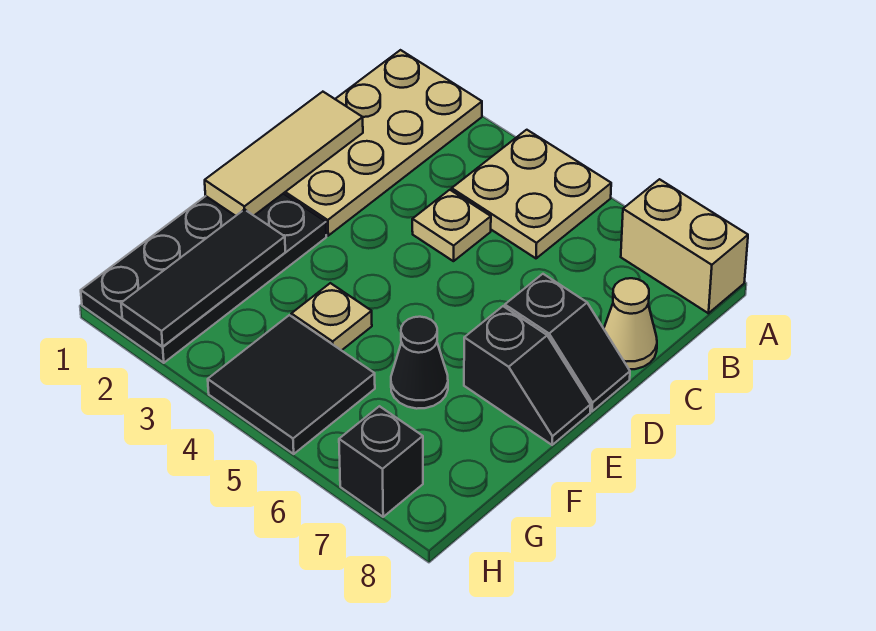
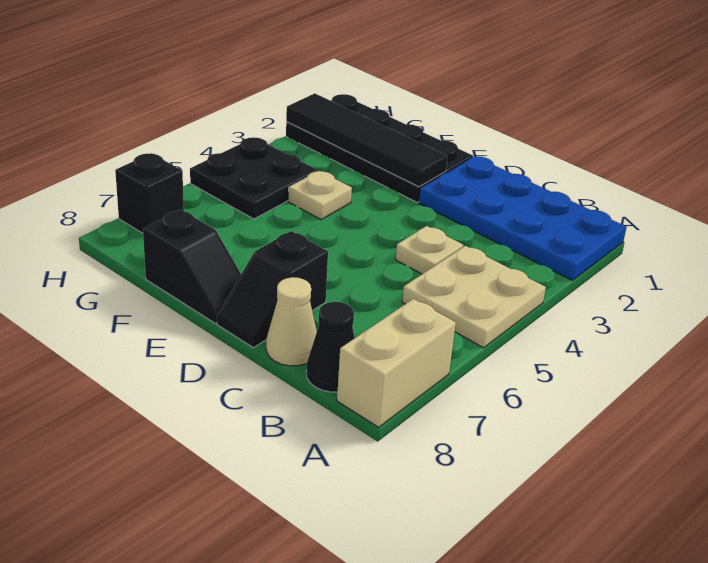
tan 2x4 plate [283,50,482,236] -> blue 2x4 plate [419,157,627,280]
tan 1x3 tile [205,92,363,216] -> none
black 1x2 slope [464,306,591,445] -> black 1x2 slope turned to [143,210,241,323]
black 1x3 tile [121,209,285,347] -> black 1x4 tile [286,93,448,187]
black 1x1 cone [391,317,448,409] -> black 1x1 cone moved to [306,302,355,392]
black 2x2 tile [208,315,375,454] -> black 2x2 plate [190,137,317,219]

